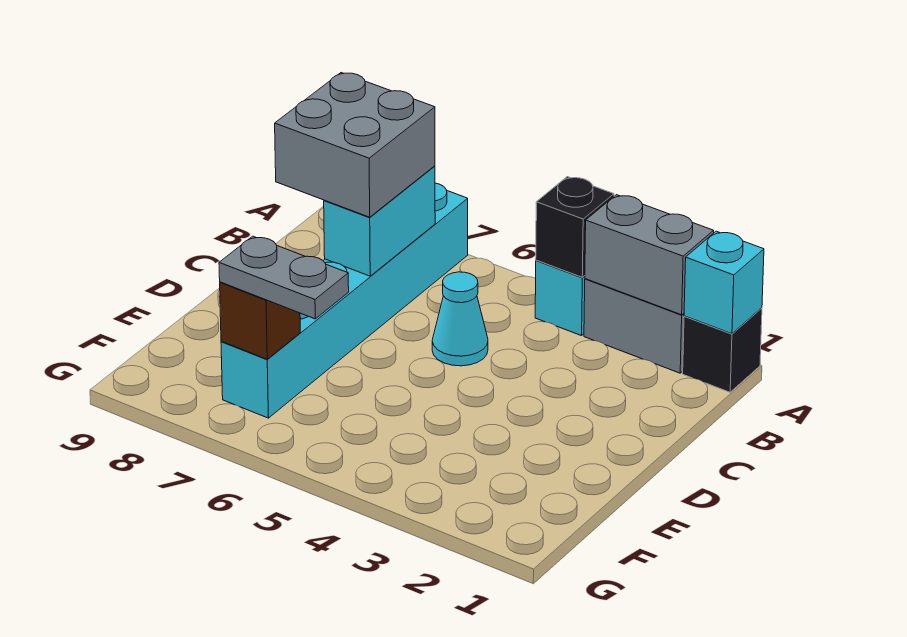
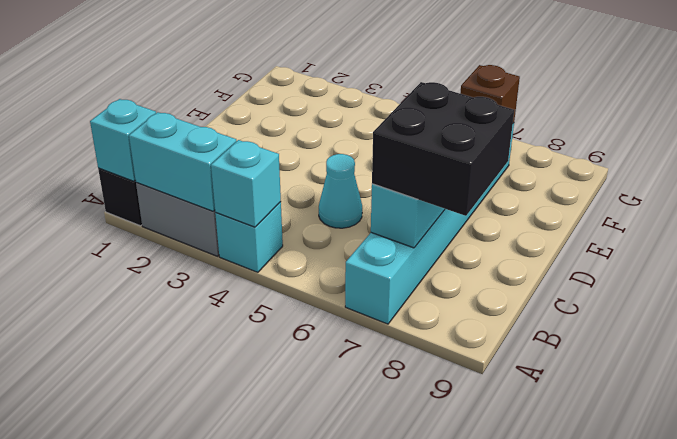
grey 1x2 brick [585,195,714,315] -> cyan 1x2 brick [129,112,237,211]
black 1x1 brick [536,177,614,277] -> cyan 1x1 brick [211,140,281,227]
grey 2x2 brick [275,73,435,217] -> black 2x2 brick [372,82,514,216]
grey 1x2 plate [219,236,349,319] -> none

